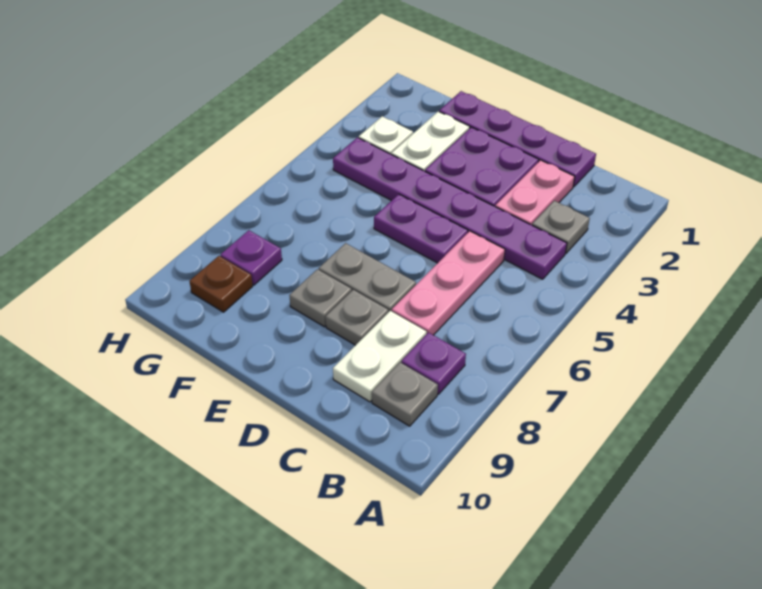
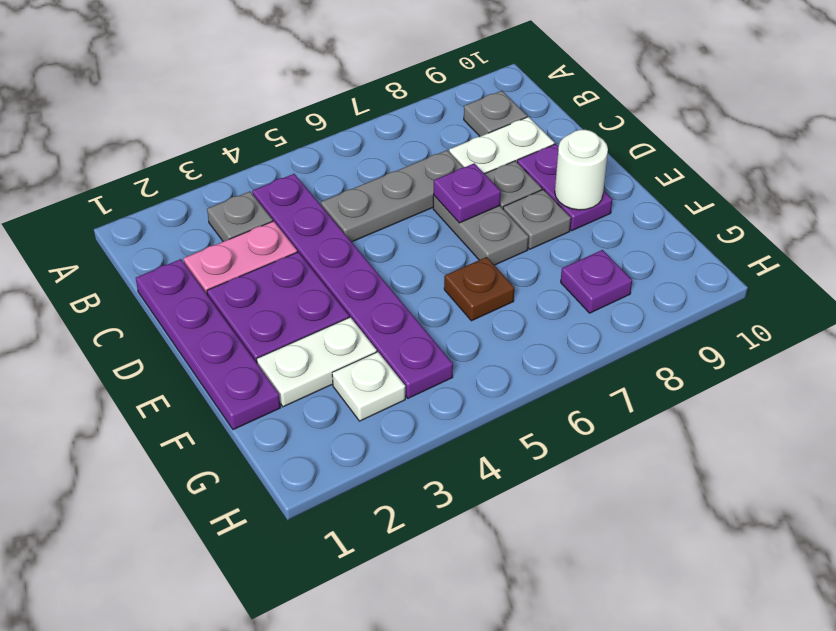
purple 1x1 plate [401,333,466,394] -> purple 1x1 plate moved to [434,163,501,223]
pink 1x3 plate [392,231,505,335] -> grey 1x3 plate [321,150,463,242]
purple 1x2 plate [374,194,468,263] -> purple 1x2 plate moved to [517,144,612,231]
none -> white 1x1 round brick [555,130,608,210]
brown 1x1 plate [190,256,253,312] -> brown 1x1 plate moved to [444,257,514,321]

